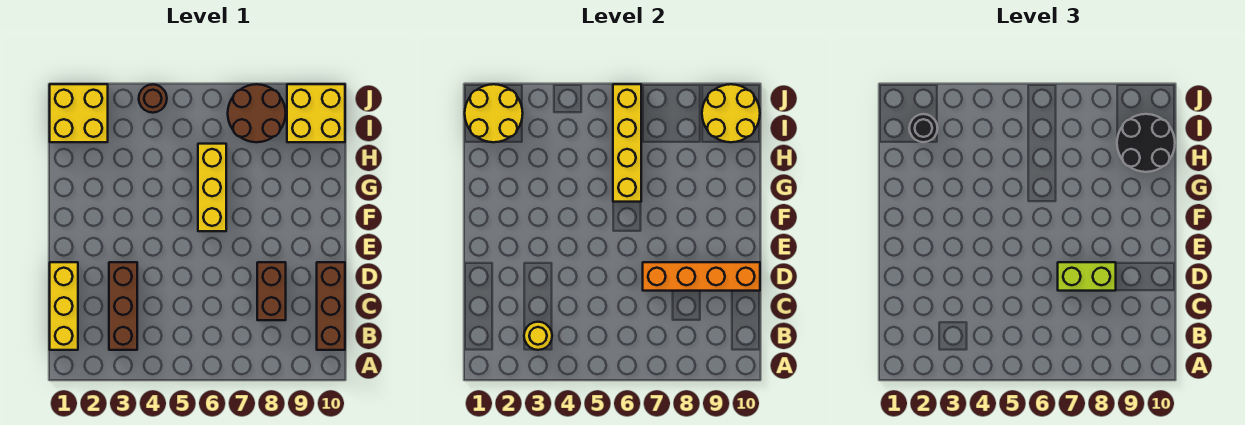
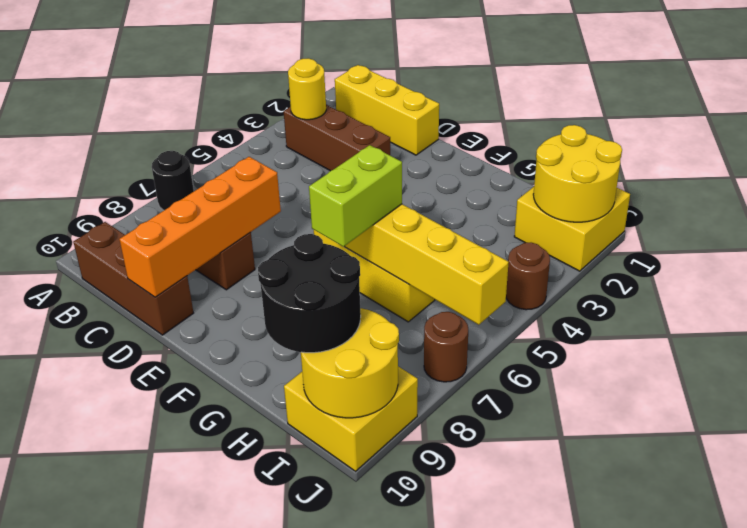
lime 1x2 brick [1058,262,1116,291] -> lime 1x2 brick moved to [309,145,402,247]
black 1x1 round brick [909,114,938,142] -> black 1x1 round brick moved to [152,151,194,210]
brown 2x2 round brick [228,84,286,142] -> brown 1x1 round brick [424,312,468,382]

